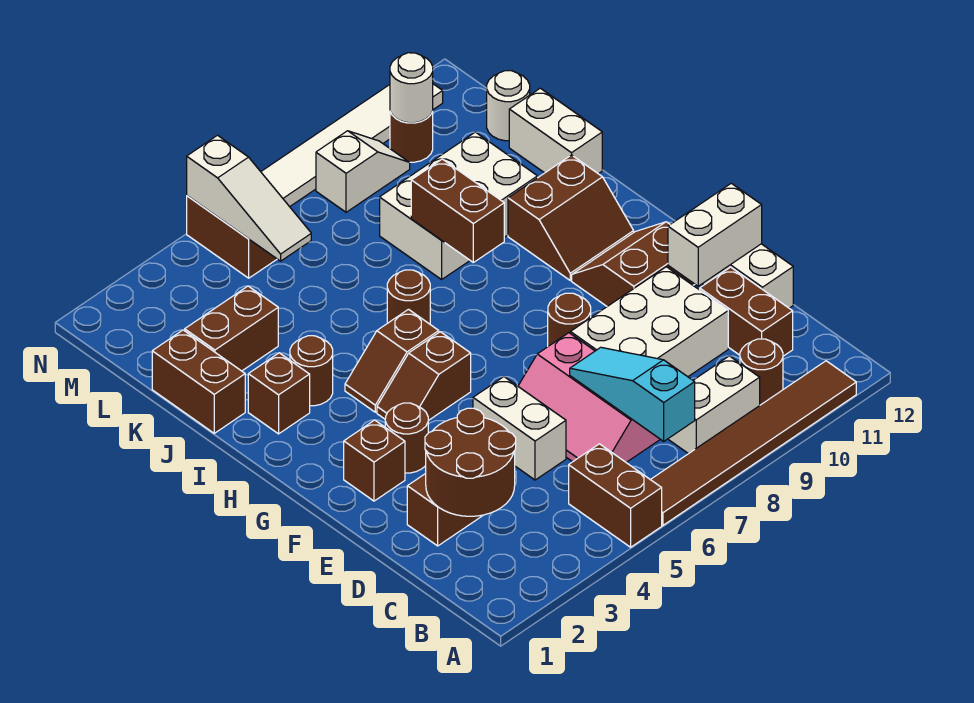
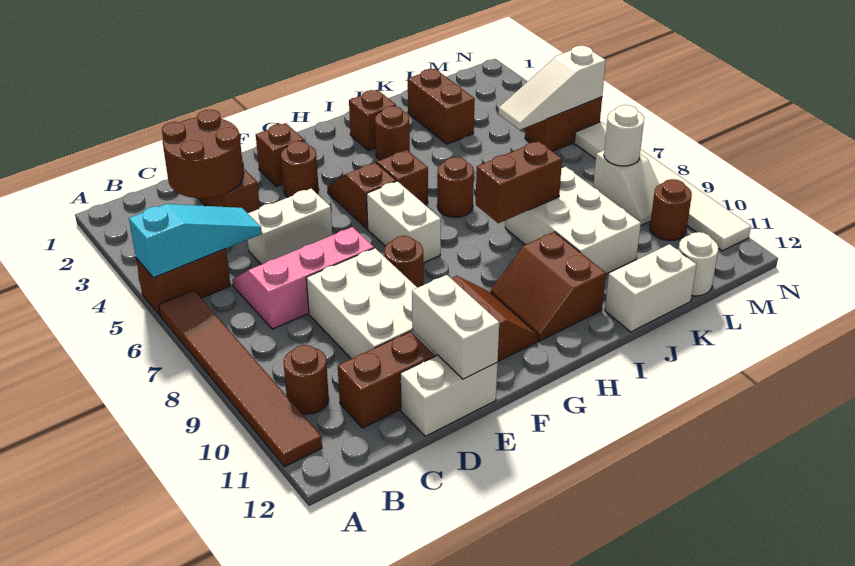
cyan 1x3 slope [570,347,695,441] -> cyan 1x3 slope moved to [129,204,262,278]
white 1x2 brick [668,356,760,454] -> white 1x2 brick moved to [367,181,441,263]
brown 1x2 brick [152,330,245,433] -> none
white 1x1 round brick [390,53,433,123] -> white 1x1 round brick moved to [604,105,644,166]

